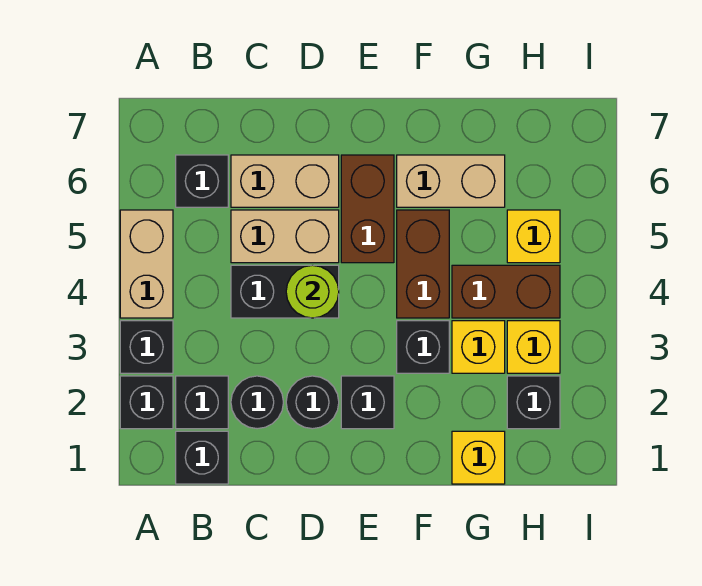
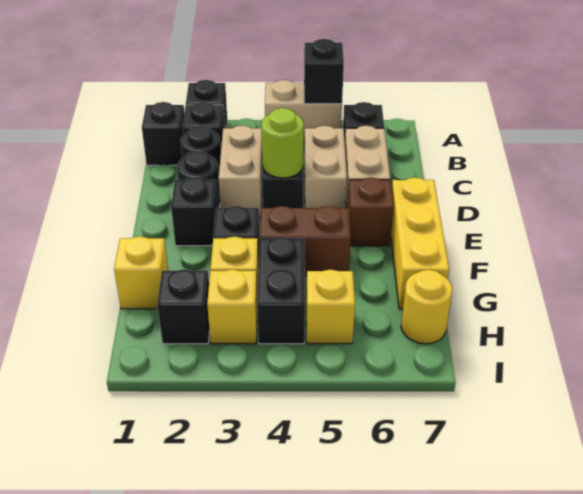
black 1x1 brick [120,321,173,373] -> black 1x1 brick moved to [304,39,344,104]
brown 1x2 brick [341,155,394,263] -> brown 1x1 brick [348,177,394,246]
none -> yellow 1x3 brick [391,177,449,309]
tan 1x2 brick [397,155,505,207] -> tan 1x2 brick moved to [219,126,263,217]
brown 1x2 brick [452,265,560,318] -> black 1x2 brick [257,237,305,344]
none -> yellow 1x1 round brick [401,270,452,344]

